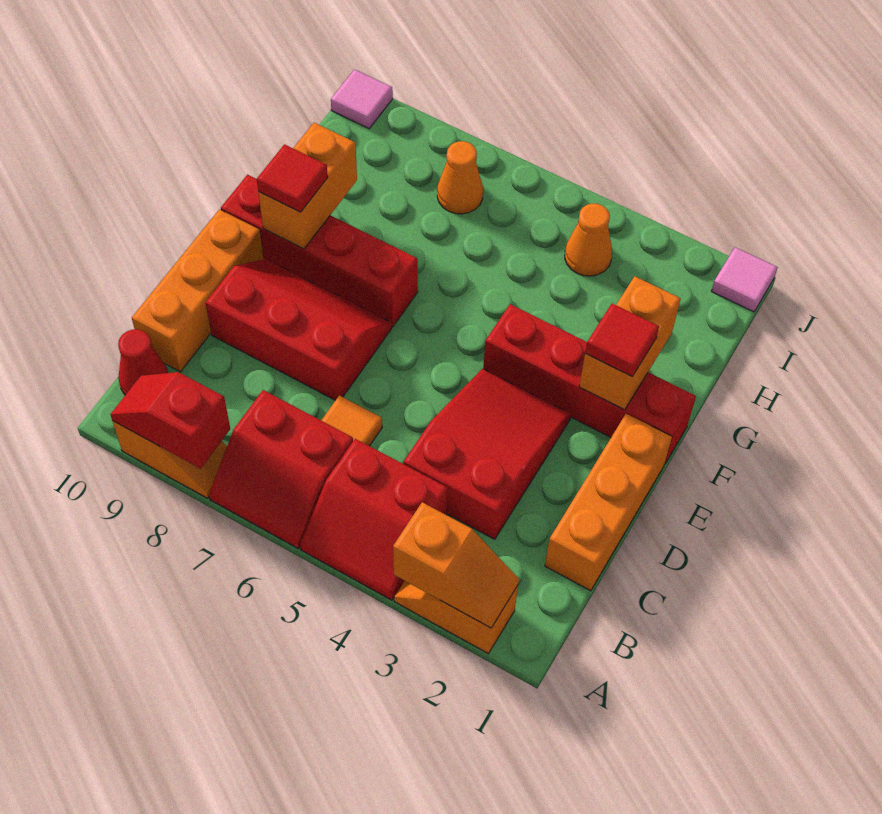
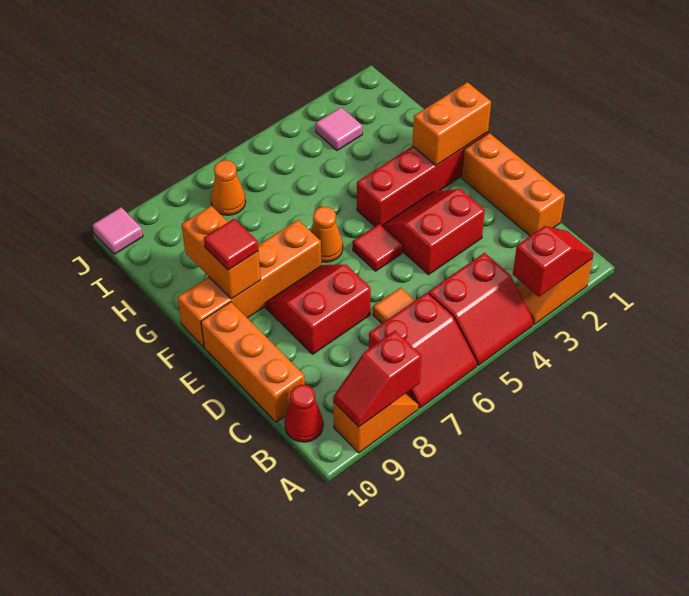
orange 1x2 slope [393,502,519,628] -> red 1x2 slope [513,226,594,297]
red 2x3 slope [404,369,571,539] -> red 2x2 slope [382,189,485,275]
red 2x3 slope [205,259,392,400] -> red 2x2 slope [265,265,371,354]
orange 1x2 brick [579,276,681,410] -> orange 1x2 brick turned to [412,82,491,165]
red 1x1 tile [585,304,659,376] -> red 1x1 tile moved to [353,224,403,271]
red 1x4 brick [221,175,418,327] -> orange 1x4 brick [177,220,322,347]
orange 1x1 cone [565,204,612,276] -> orange 1x1 cone moved to [311,207,343,262]
pink 1x1 tile [711,247,778,312] -> pink 1x1 tile moved to [315,107,362,150]

